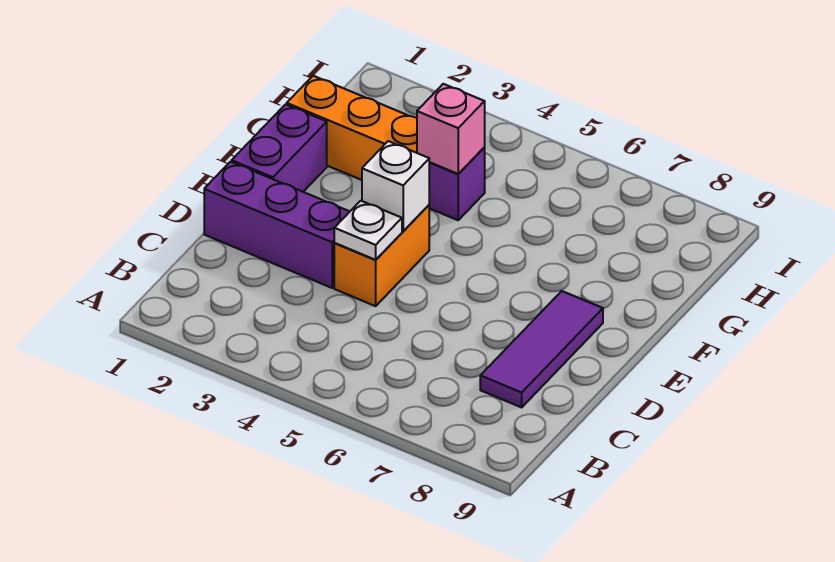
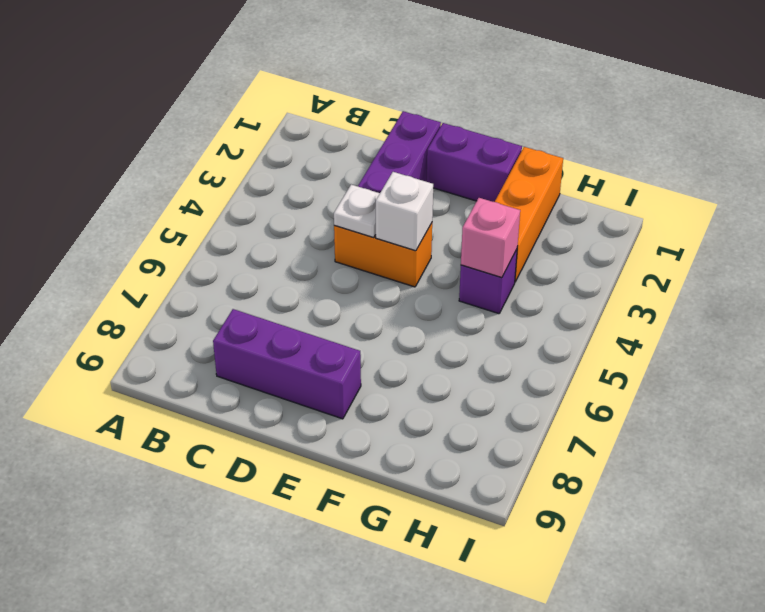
purple 1x3 tile [480,291,603,407] -> purple 1x3 brick [213,309,361,419]

